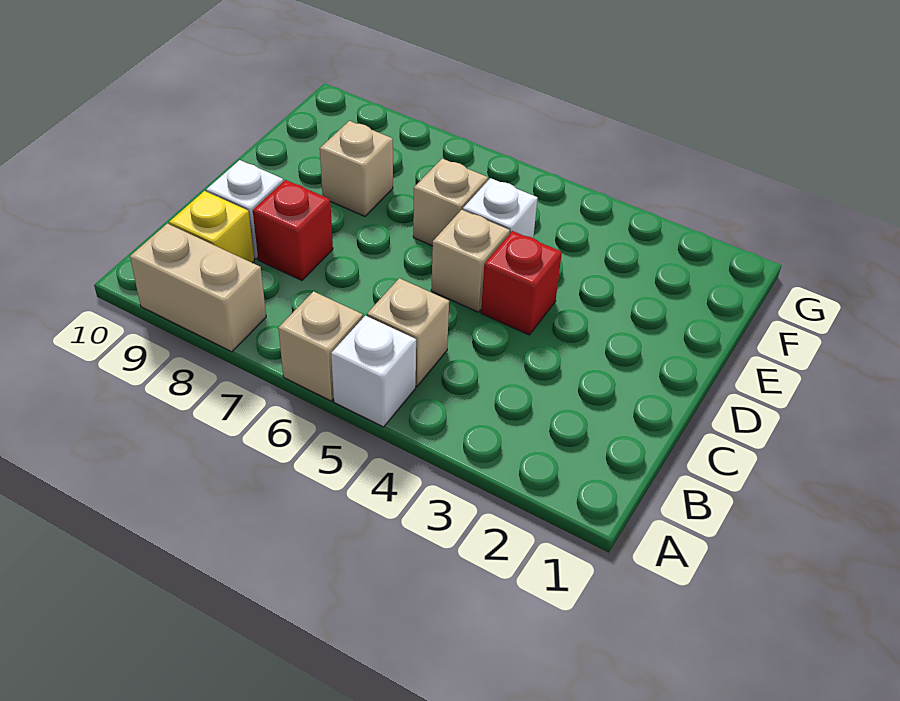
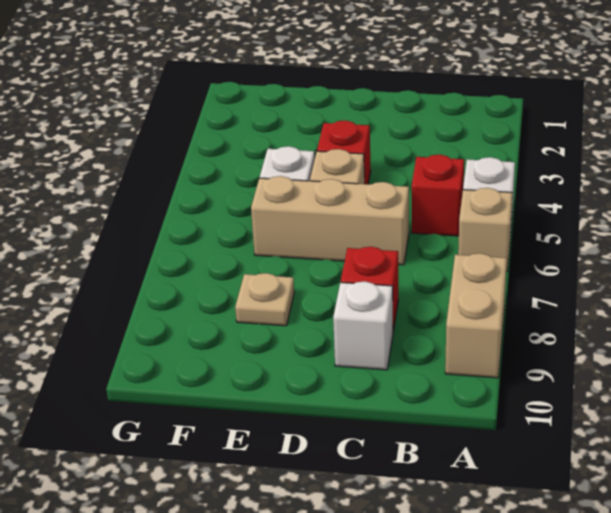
tan 1x1 brick [367,278,449,386] -> red 1x1 brick [412,155,464,236]
yellow 1x1 brick [169,191,254,263] -> none
tan 1x1 brick [413,159,488,246] -> tan 1x3 brick [251,176,409,265]
tan 1x1 brick [320,121,393,216] -> tan 1x1 plate [235,273,294,326]

